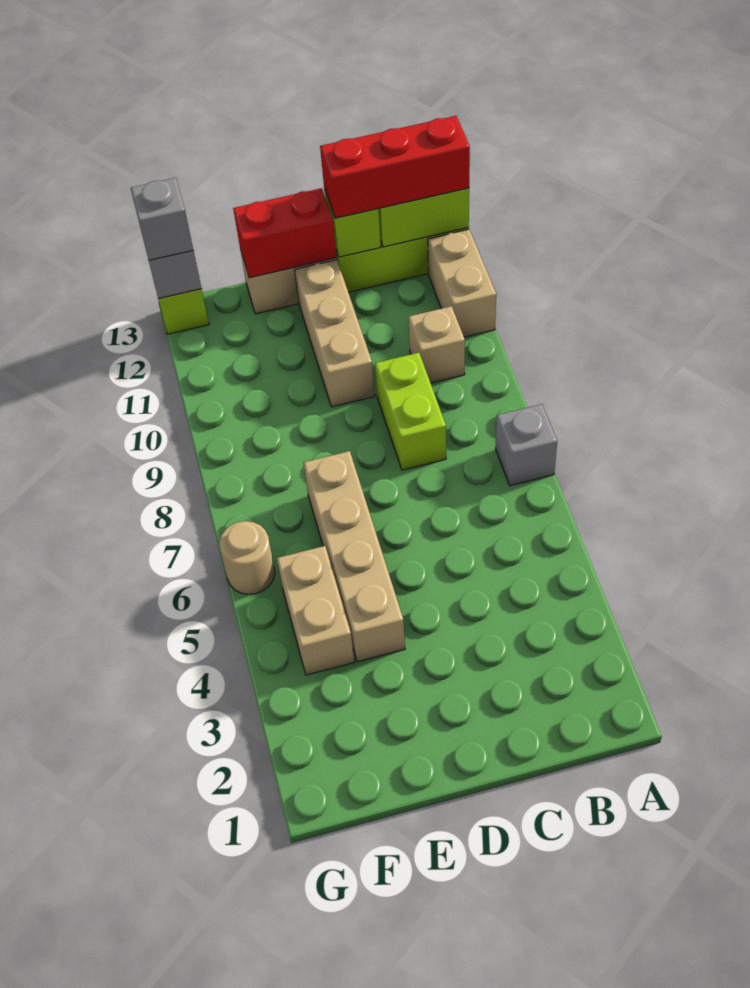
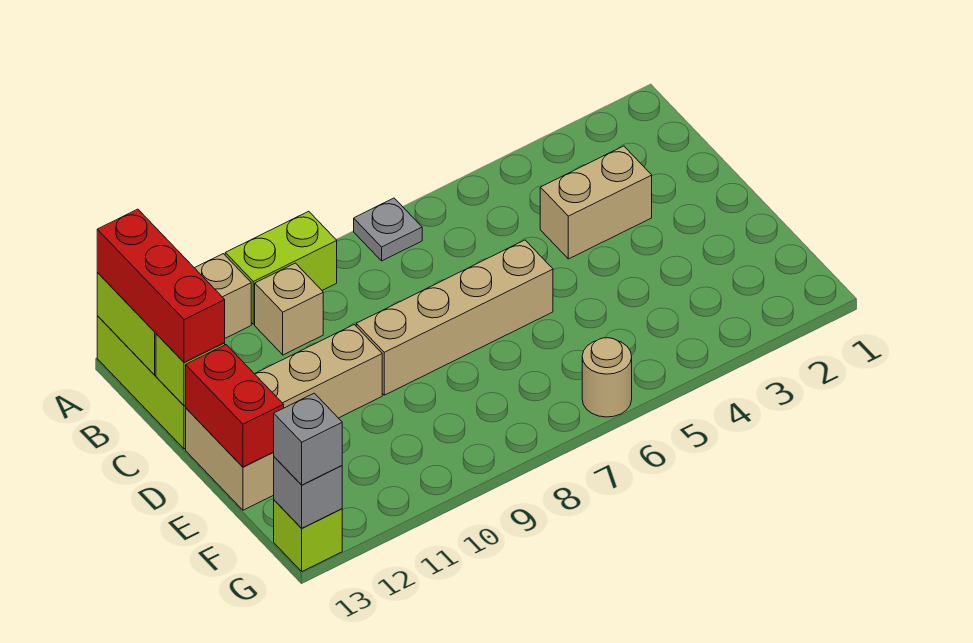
grey 1x1 brick [496,404,557,486] -> grey 1x1 plate [354,198,422,261]
lime 1x2 brick [375,353,446,470] -> lime 1x2 brick moved to [225,211,337,324]
tan 1x4 brick [304,451,405,662] -> tan 1x4 brick moved to [356,240,553,395]
tan 1x2 brick [277,546,354,675] -> tan 1x2 brick moved to [540,146,652,259]

